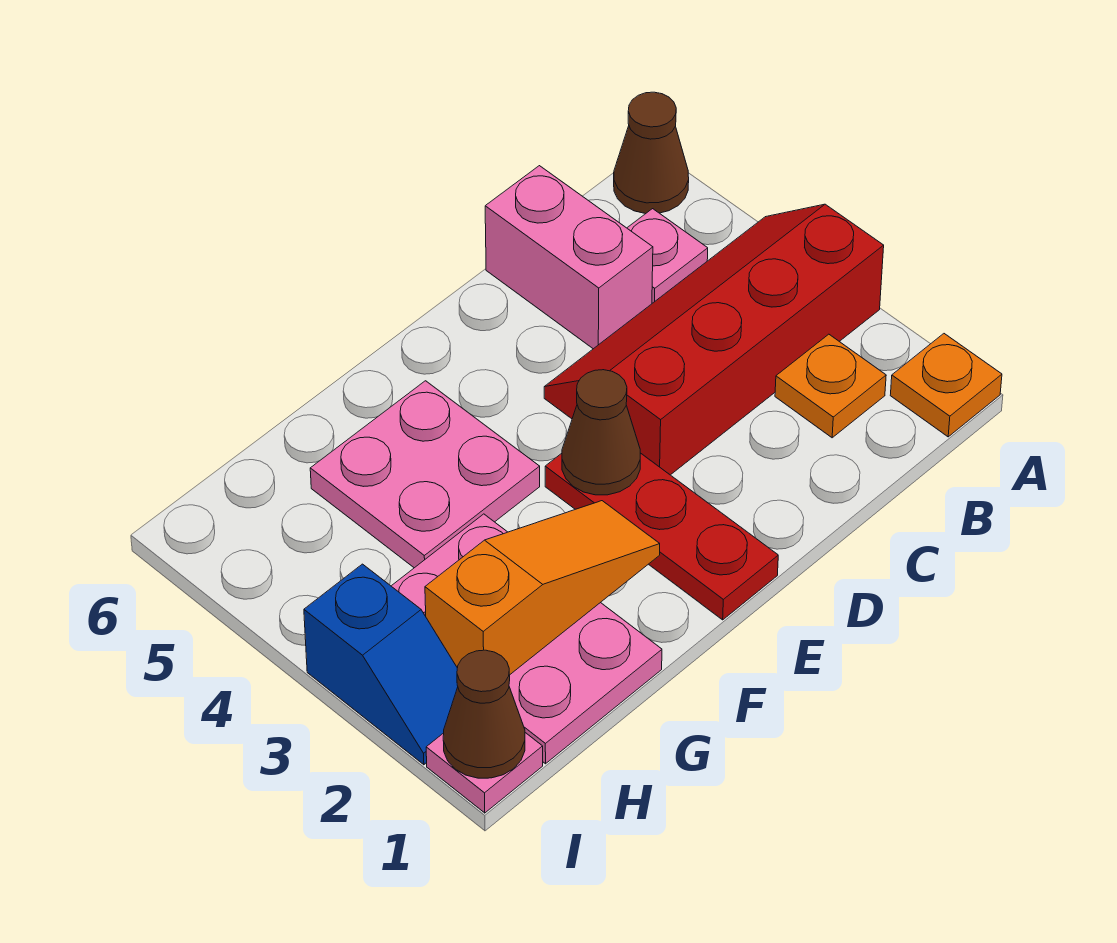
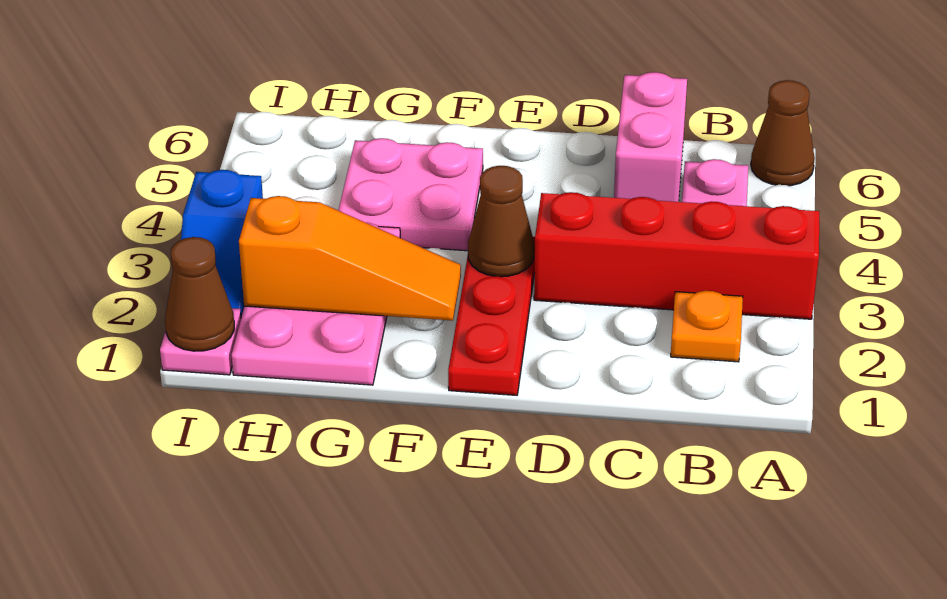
orange 1x1 plate [890,334,1002,437] -> none

